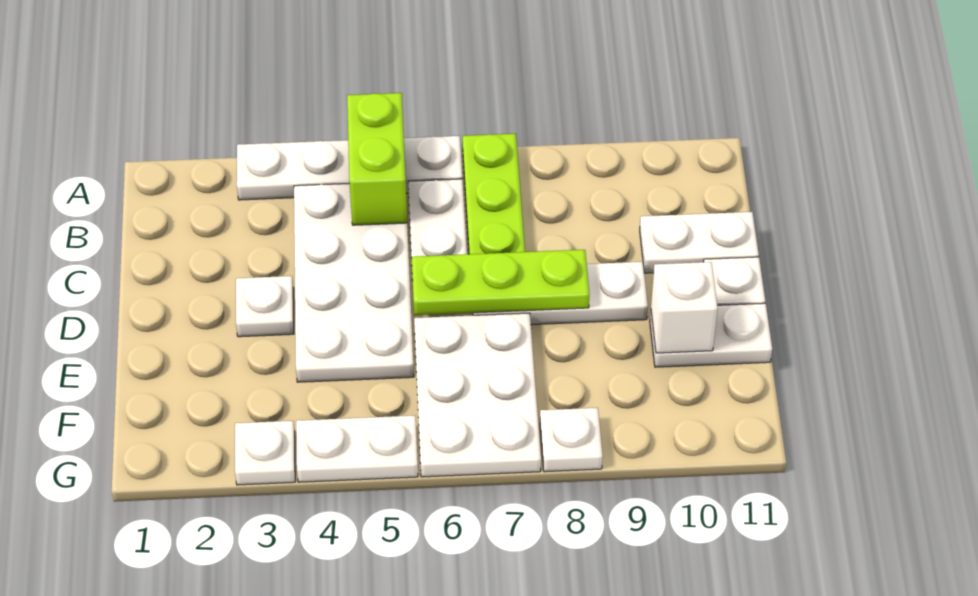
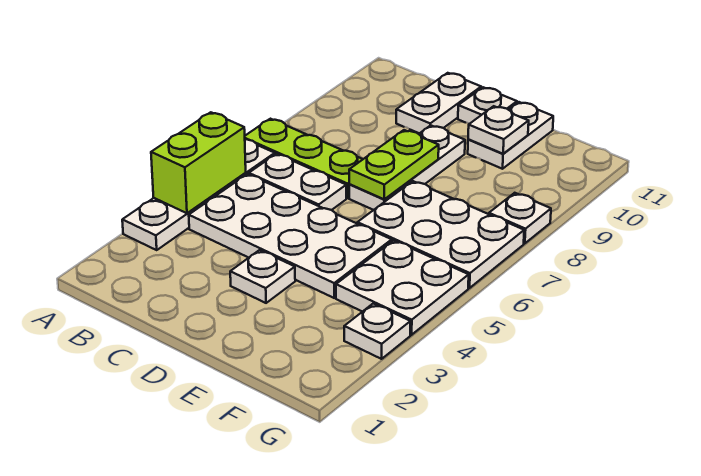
lime 1x2 brick [347,93,407,225] -> lime 1x2 brick turned to [151,112,246,213]
lime 1x3 plate [412,250,589,315] -> lime 1x2 plate [349,130,439,199]
white 1x1 brick [651,262,718,353] -> white 1x1 plate [468,106,529,154]
white 1x2 plate [296,416,418,482] -> white 2x2 plate [336,240,469,335]

